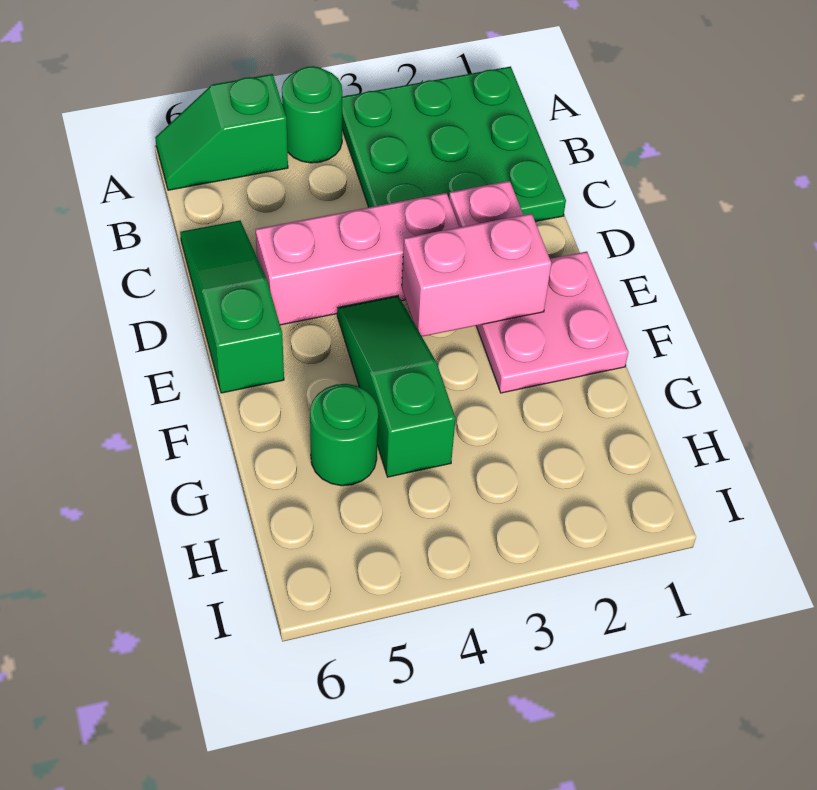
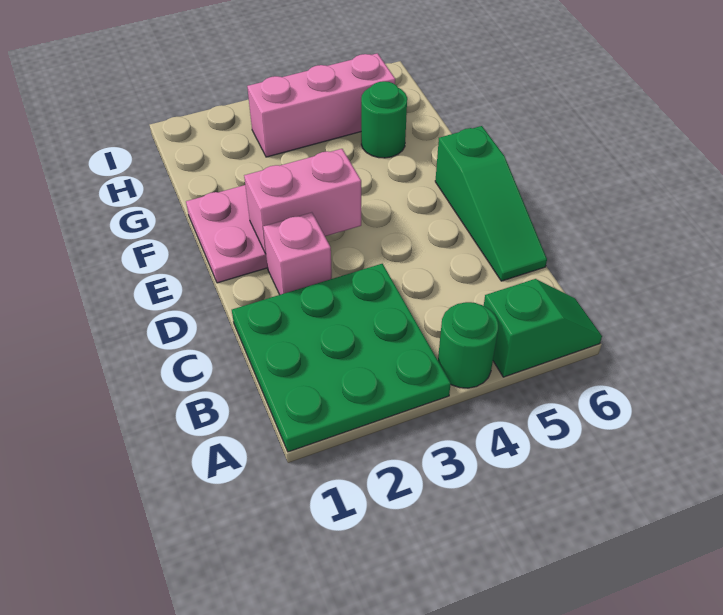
pink 1x3 brick [256,193,459,325] -> pink 1x3 brick moved to [247,53,395,157]
green 1x3 slope [337,296,456,477] -> none

